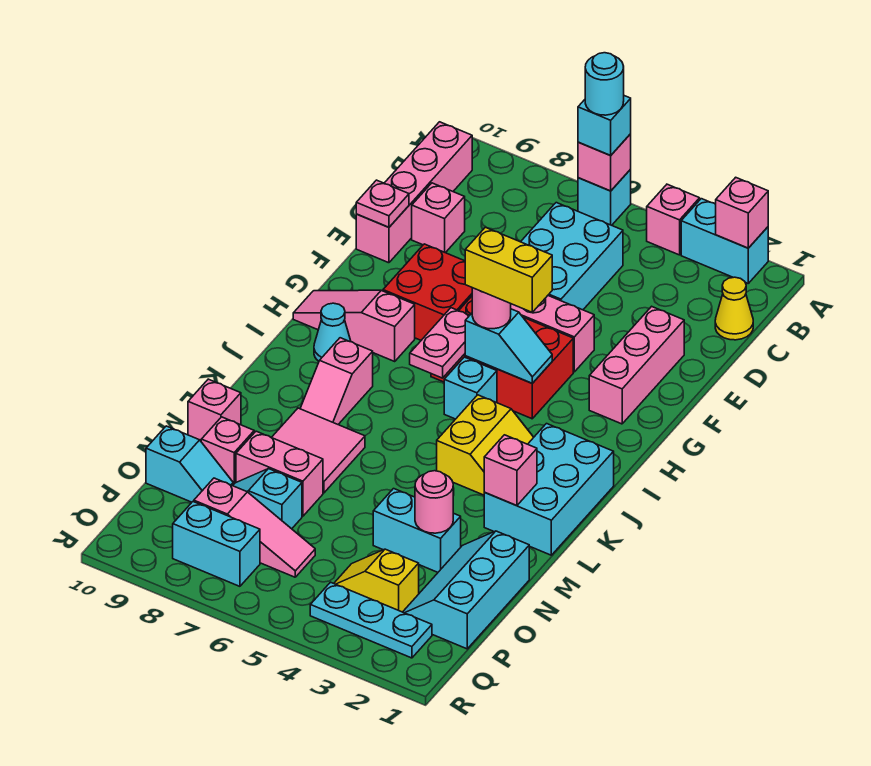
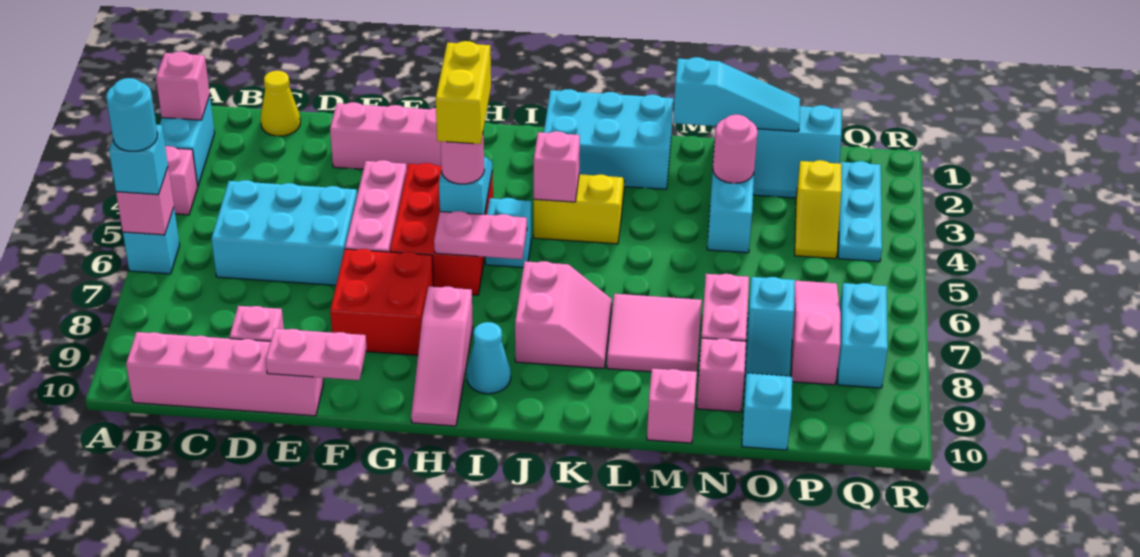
pink 1x1 plate [356,180,409,227] -> pink 1x2 plate [266,329,367,380]
pink 1x2 slope [300,338,373,424] -> pink 2x2 slope [515,261,612,368]
pink 1x1 brick [484,435,537,506] -> pink 1x1 brick moved to [534,131,580,202]
none -> cyan 1x3 slope [673,57,800,131]

